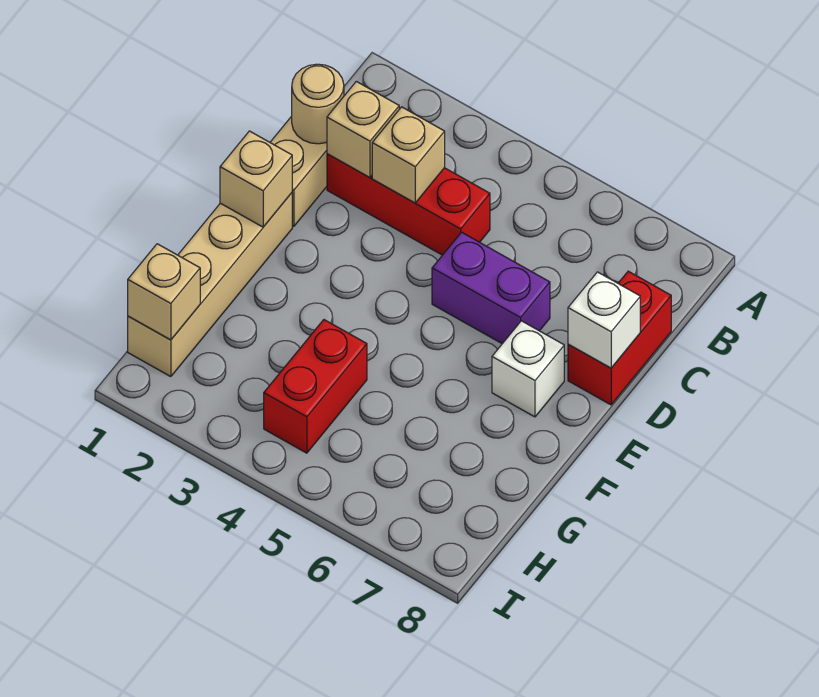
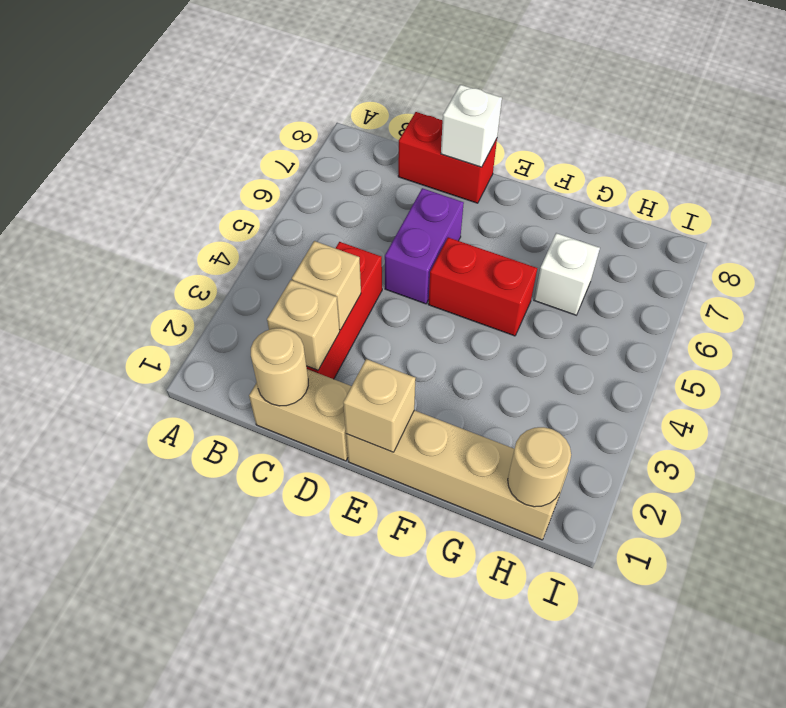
white 1x1 brick [492,321,564,417] -> white 1x1 brick moved to [534,233,600,315]
red 1x2 brick [264,320,367,453] -> red 1x2 brick moved to [428,237,537,336]
tan 1x1 brick [128,244,200,340] -> tan 1x1 round brick [508,427,571,507]

